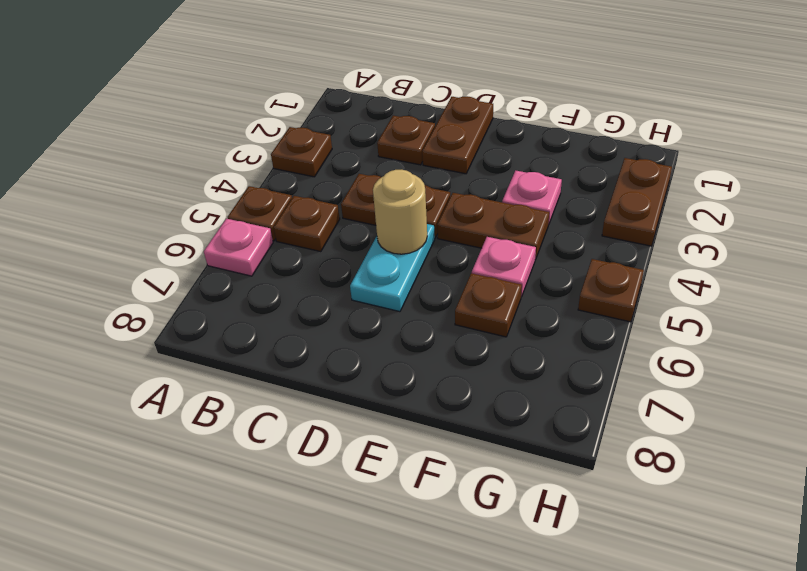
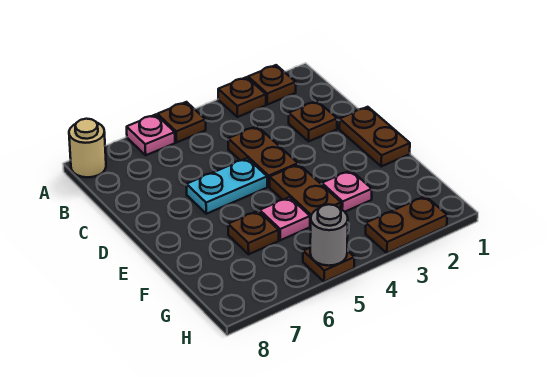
brown 1x1 plate [274,196,340,252] -> brown 1x1 plate moved to [248,65,296,105]
brown 1x2 plate [422,96,493,174] -> brown 1x2 plate turned to [339,107,410,166]
tan 1x1 round brick [373,170,427,254] -> tan 1x1 round brick moved to [69,119,106,177]
none -> grey 1x1 round brick [310,204,348,266]

